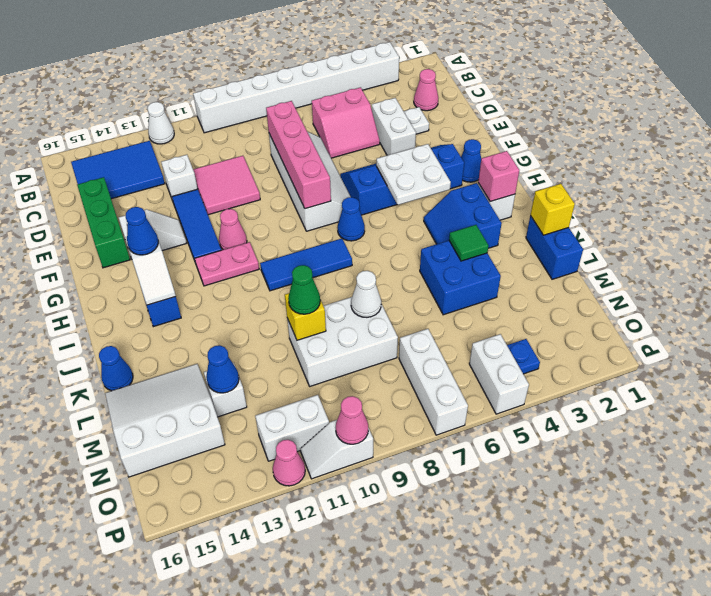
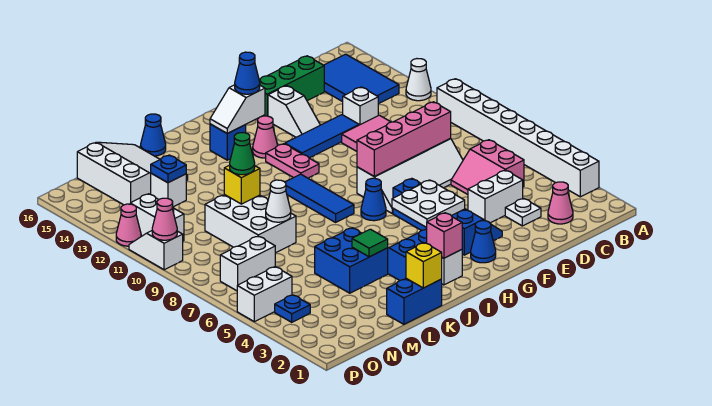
pink 1x1 cone [219,209,247,250] -> pink 1x1 cone moved to [253,116,278,158]
blue 1x1 cone [206,345,239,393] -> blue 1x1 plate [151,155,186,183]
white 1x3 brick [399,329,468,435] -> white 1x2 brick [220,236,275,291]

